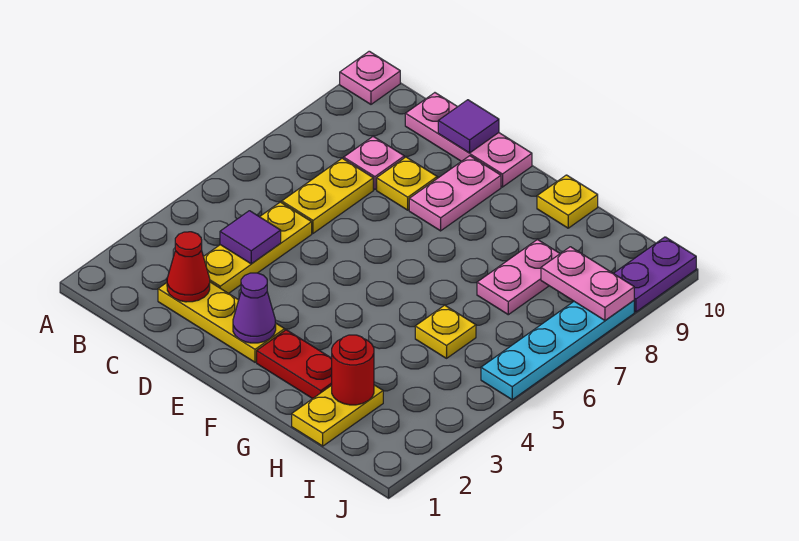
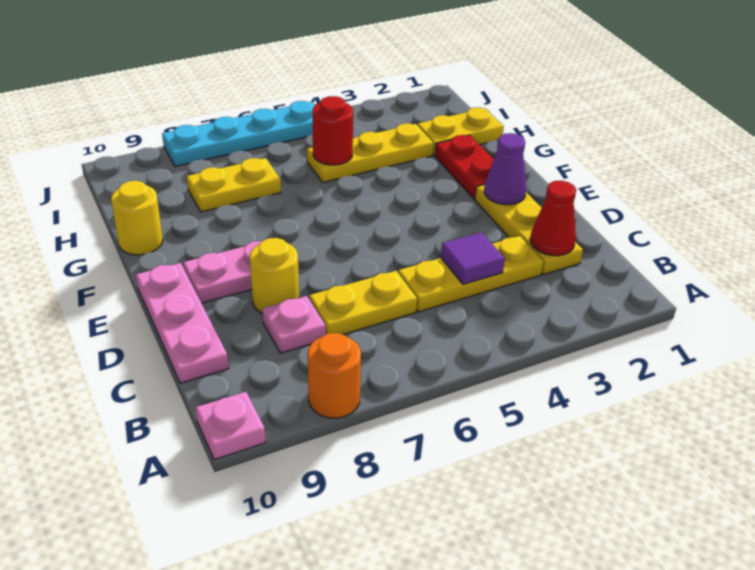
none -> orange 1x1 round brick [308,333,361,418]
yellow 1x1 plate [377,157,437,210] -> yellow 1x1 round brick [250,238,299,314]
purple 1x1 tile [438,100,499,153] -> none
yellow 1x1 plate [537,175,598,228] -> yellow 1x1 round brick [111,181,163,255]
red 1x1 round brick [332,335,374,405] -> red 1x1 round brick moved to [312,96,353,165]
yellow 1x1 plate [415,305,476,358] -> yellow 1x3 plate [307,123,433,183]
pink 1x2 plate [477,240,560,315] -> yellow 1x2 plate [187,158,281,212]
pink 1x2 plate [541,247,634,320] -> none
purple 1x2 plate [613,237,696,312] -> none

